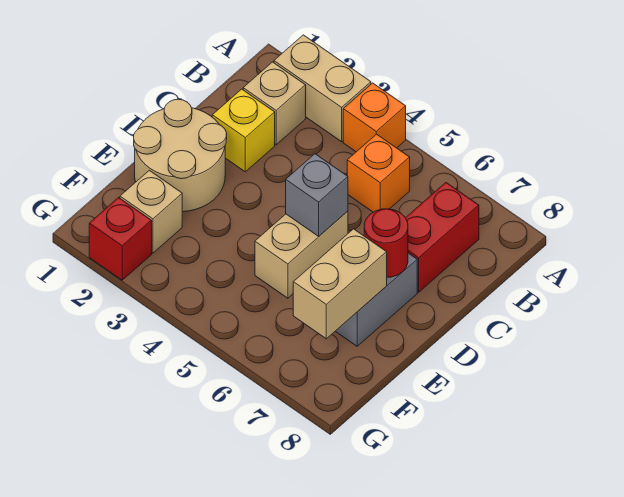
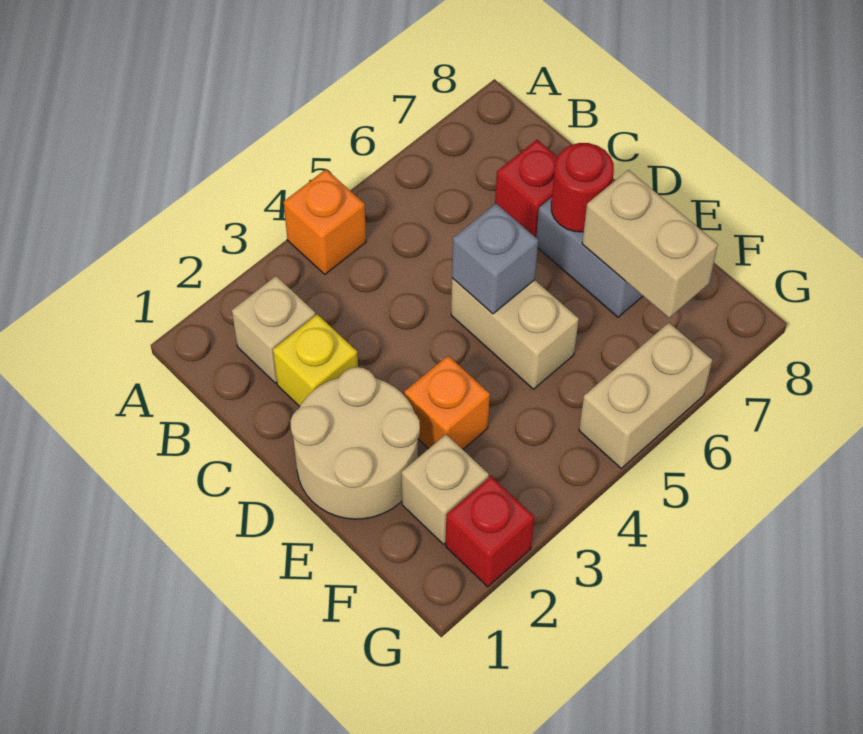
tan 1x2 brick [274,35,371,142] -> tan 1x2 brick moved to [579,323,712,468]
orange 1x1 brick [347,134,410,212] -> orange 1x1 brick moved to [404,356,490,449]
red 1x2 brick [406,183,479,292] -> red 1x1 brick [495,140,557,237]

